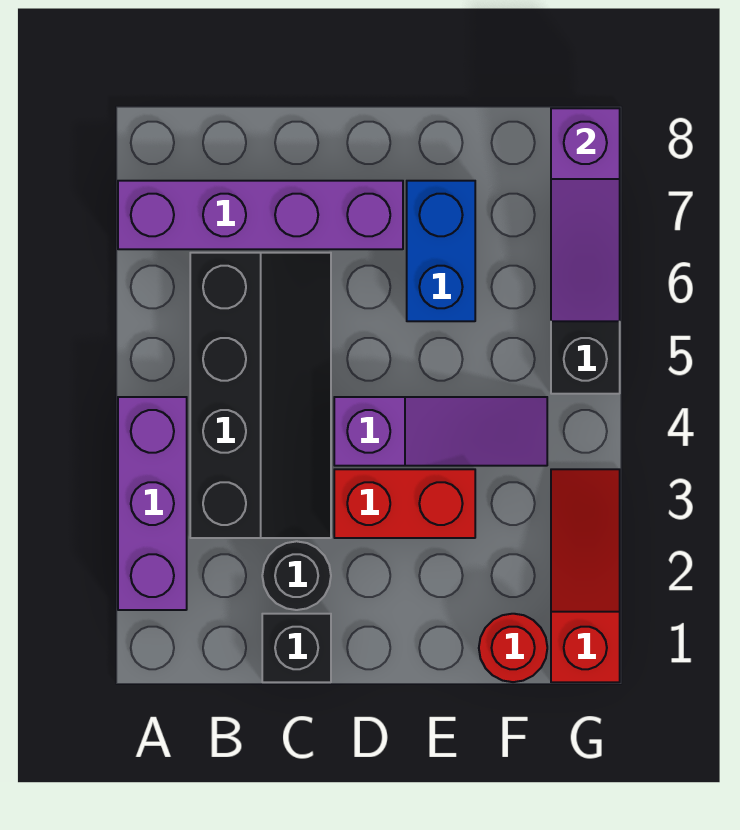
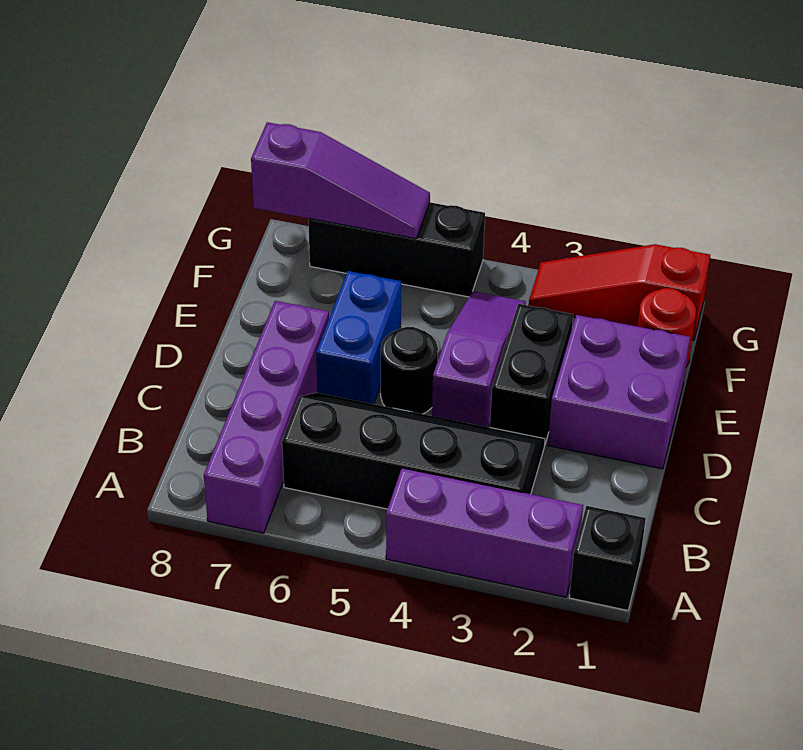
black 1x1 brick [262,614,331,682] -> black 1x1 brick moved to [569,506,646,610]
black 1x1 round brick [262,541,331,610] -> black 1x1 round brick moved to [381,327,438,414]
none -> purple 2x2 brick [548,315,690,469]
red 1x2 brick [334,469,475,538] -> black 1x2 brick [490,304,573,443]
blue 1x2 brick [407,181,475,321] -> blue 1x2 brick turned to [316,271,401,404]

